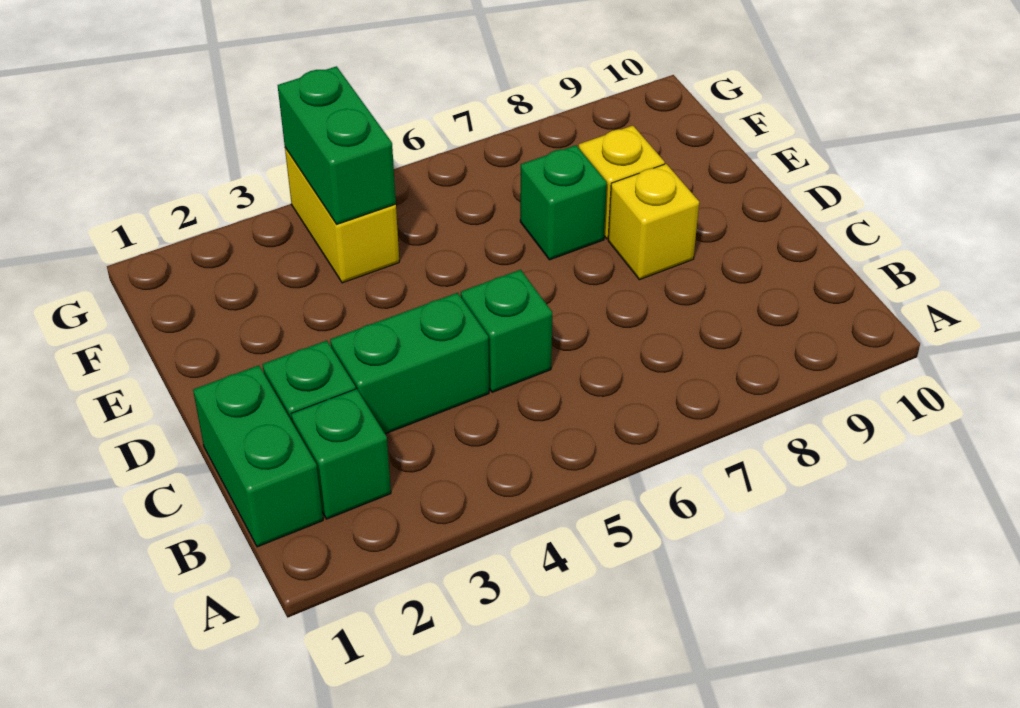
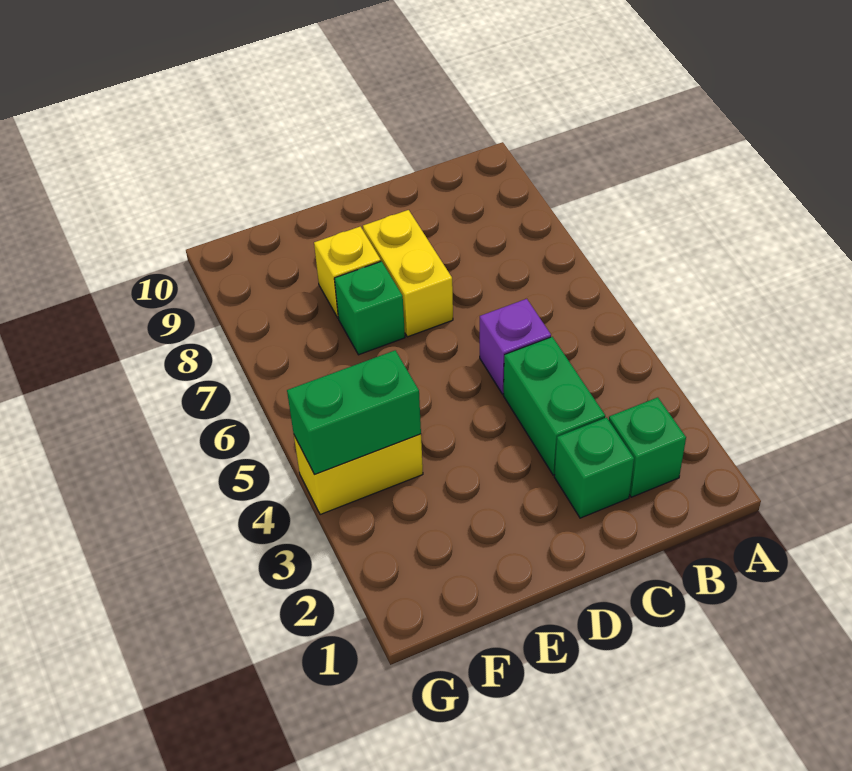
green 1x2 brick [193,365,323,547] -> none
green 1x1 brick [461,270,552,392] -> purple 1x1 brick [480,299,551,394]
yellow 1x1 brick [608,164,699,280] -> yellow 1x2 brick [363,210,453,337]

